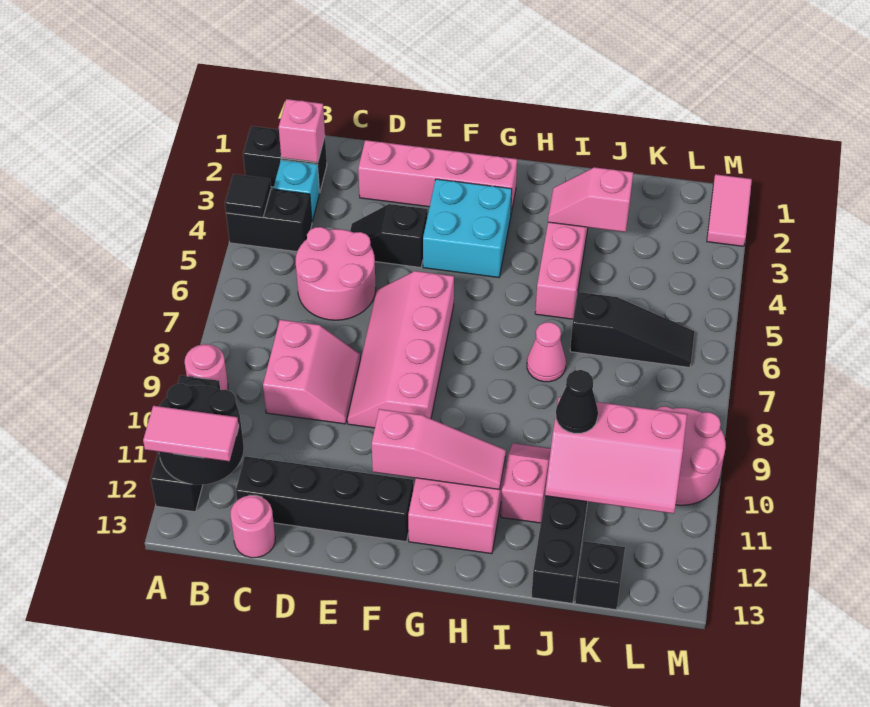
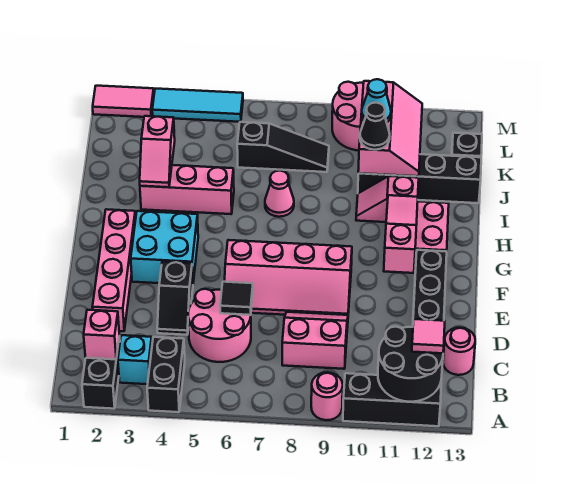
black 1x1 tile [225,174,271,218] -> black 1x1 tile moved to [220,282,253,315]
pink 1x2 tile [143,406,239,461] -> pink 1x1 tile [412,319,445,353]
black 1x3 slope [570,292,694,367] -> black 1x3 slope turned to [237,122,329,172]
none -> cyan 1x1 cone [361,79,391,122]
none -> cyan 1x3 tile [152,89,243,122]

